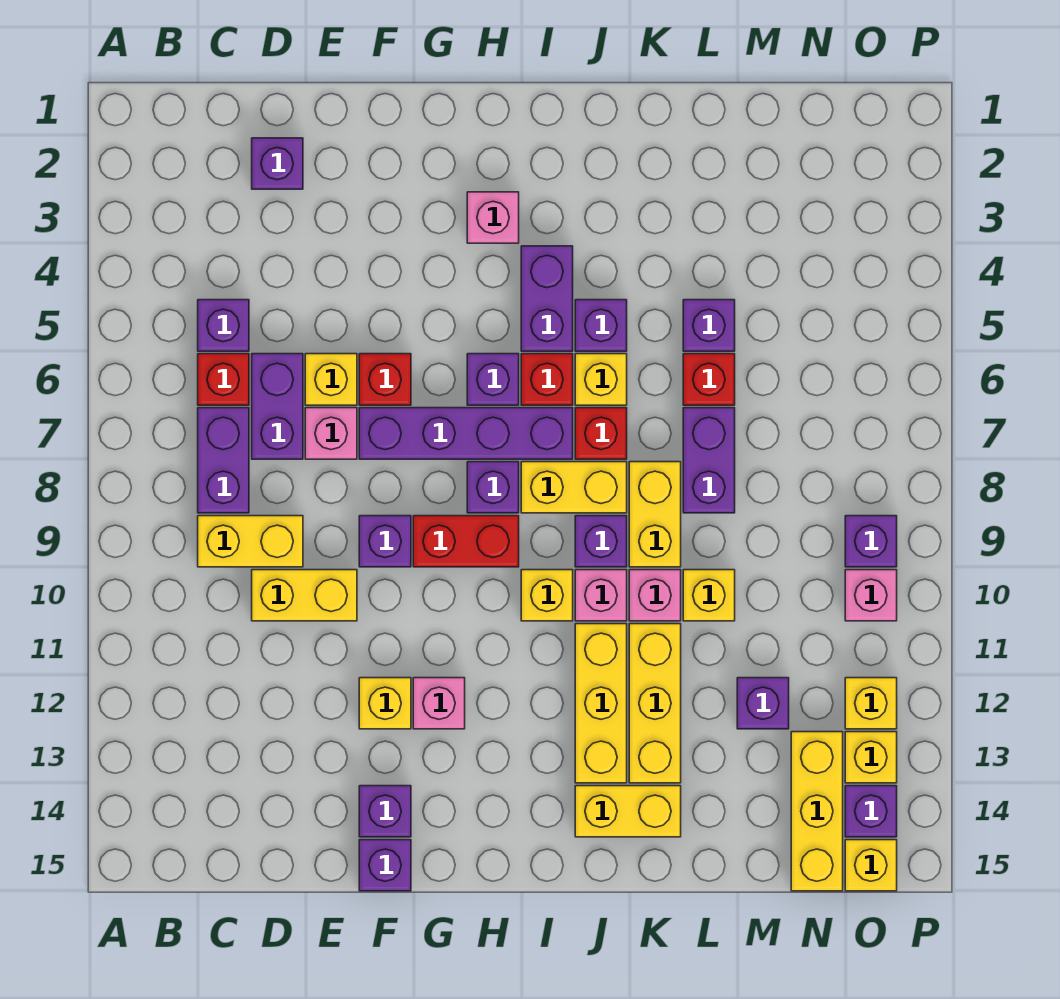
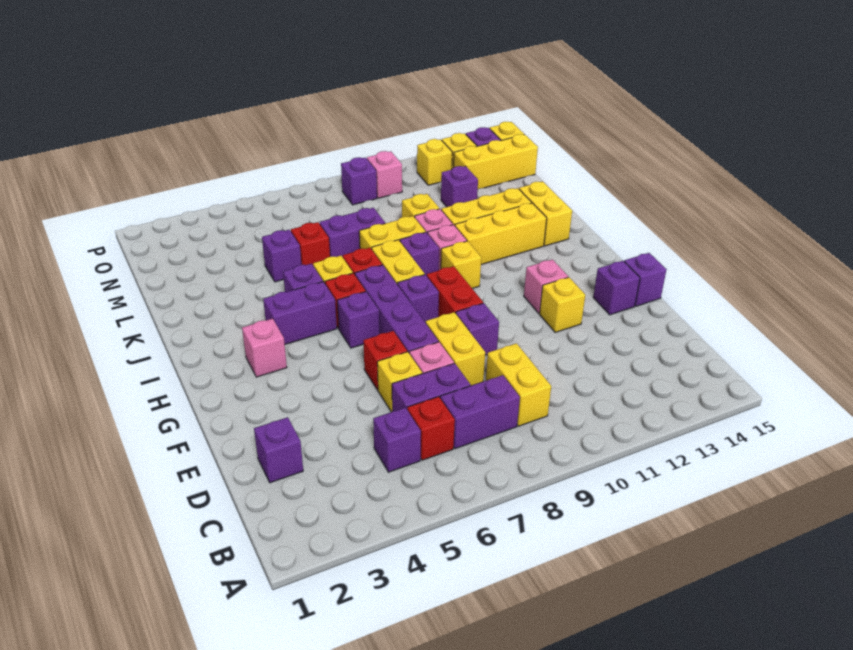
yellow 1x2 brick [252,570,357,621] -> yellow 1x2 brick moved to [426,312,485,386]

